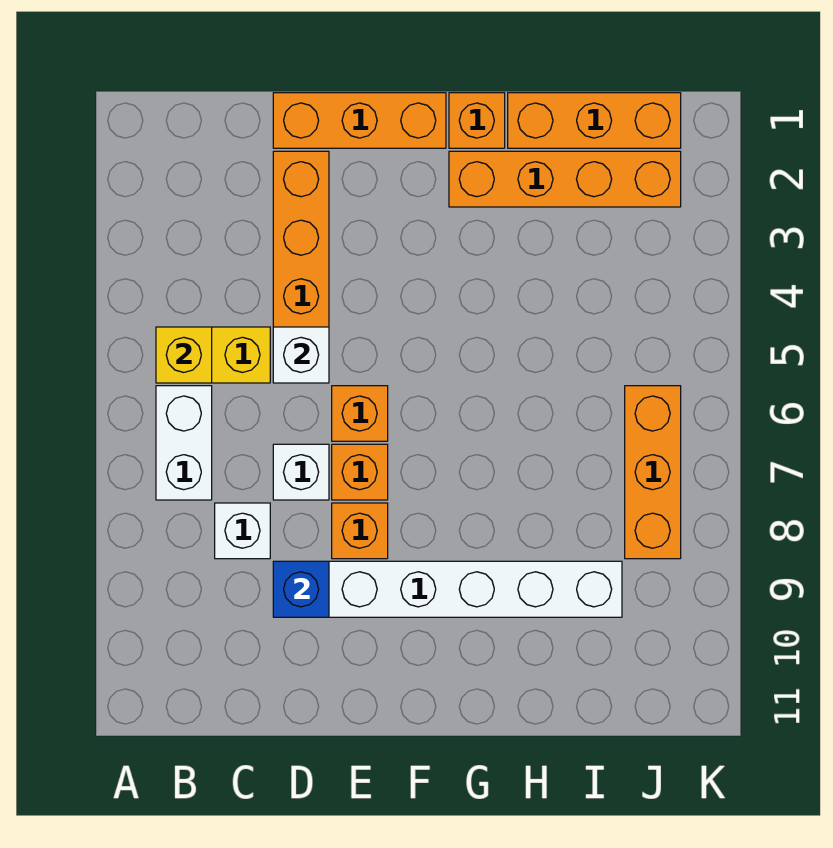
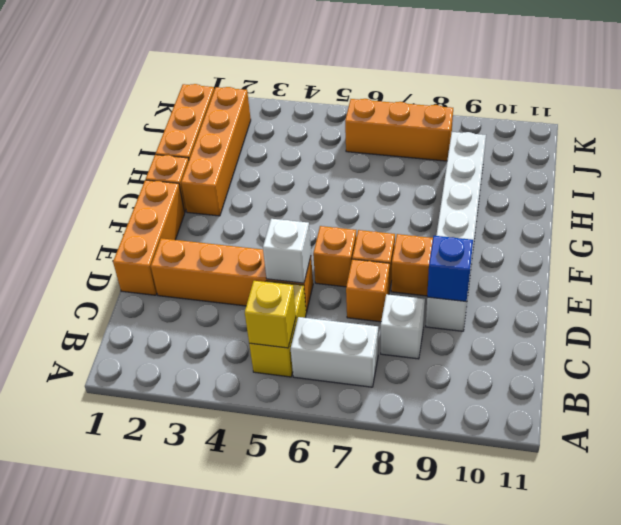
white 1x1 brick [273,444,329,500] -> orange 1x1 brick [346,259,390,322]

